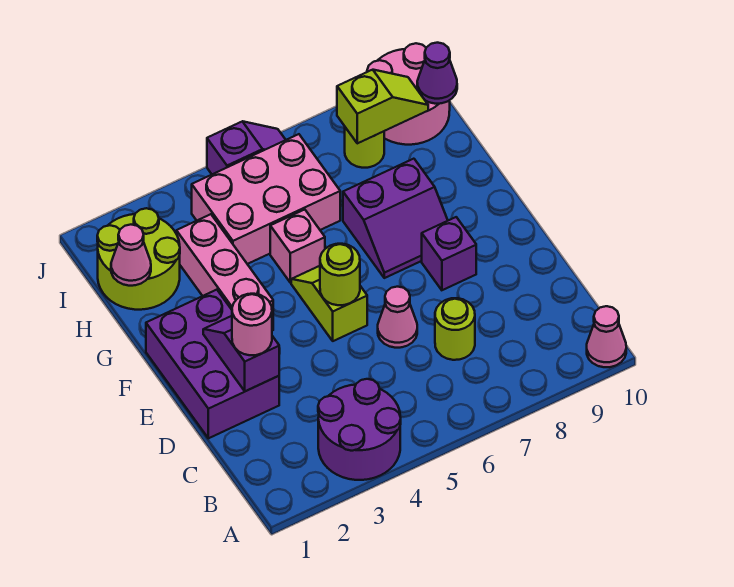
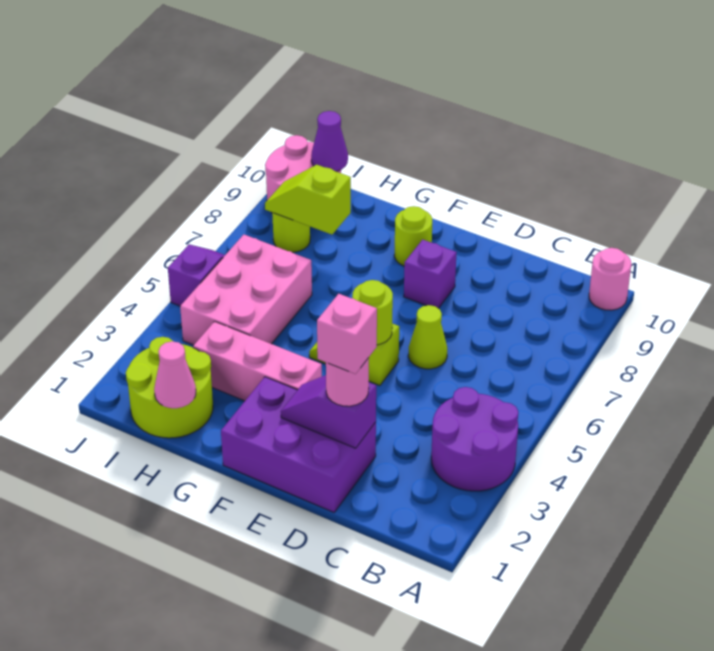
pink 1x1 cone [587,306,626,367] -> pink 1x1 round brick [589,248,631,310]
lime 1x1 round brick [435,298,475,360] -> lime 1x1 round brick moved to [394,206,432,266]
pink 1x1 cone [378,287,417,348] -> lime 1x1 cone [408,305,447,369]
purple 2x2 slope [343,159,448,278] -> none
pink 1x1 brick [270,210,325,283] -> pink 1x1 brick moved to [317,294,377,374]
lime 1x2 slope [337,70,428,143] -> lime 1x2 slope turned to [265,165,351,234]

